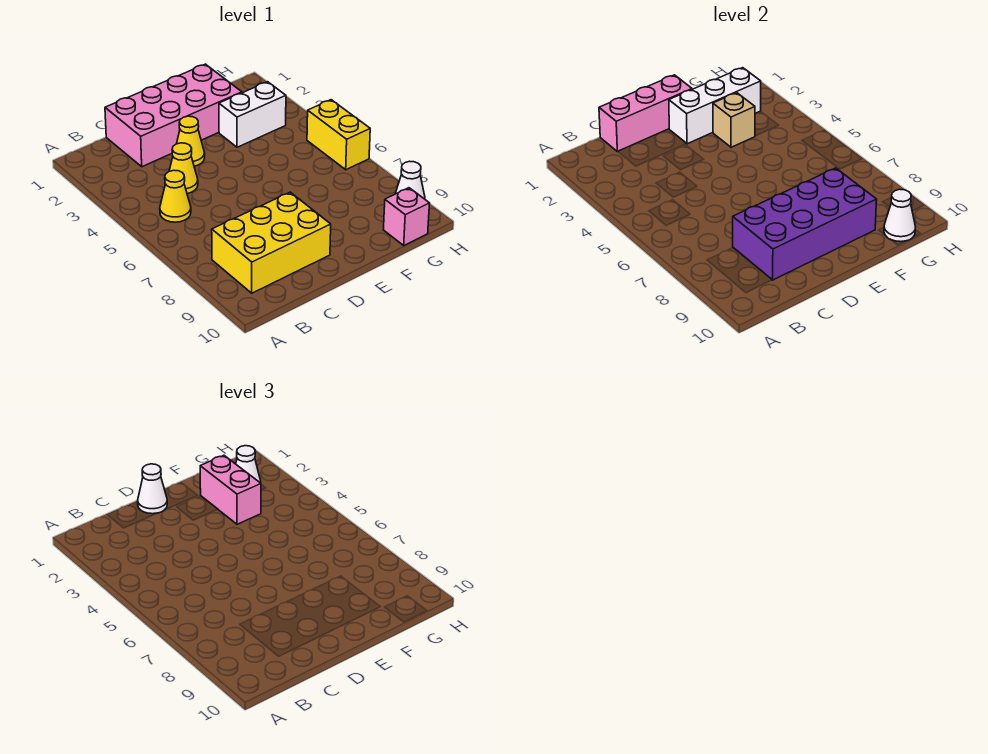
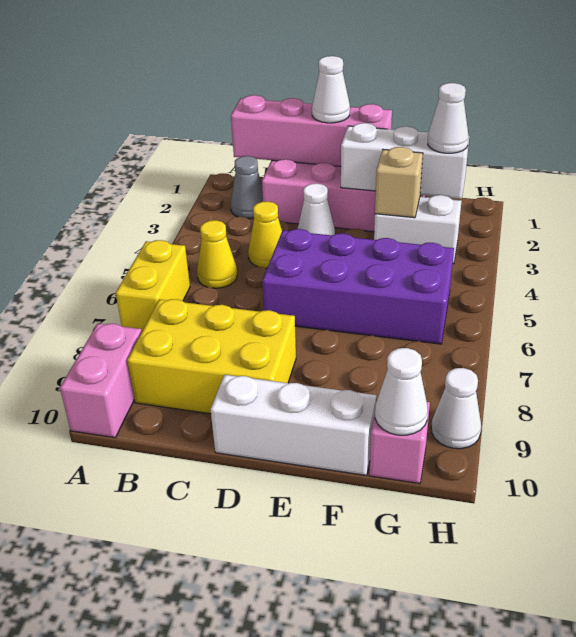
none -> grey 1x1 cone [230,156,263,219]
pink 1x3 brick [599,75,692,152] -> pink 1x4 brick [231,95,392,166]
purple 2x4 brick [733,168,877,280] -> purple 2x4 brick moved to [262,229,454,344]
yellow 1x1 cone [177,116,205,166] -> white 1x1 cone [298,183,335,235]
none -> white 1x3 brick [210,375,376,475]
pink 1x2 brick [200,455,261,524] -> pink 1x2 brick moved to [60,324,142,438]
yellow 1x2 brick [307,100,370,170] -> yellow 1x2 brick moved to [116,240,190,331]

